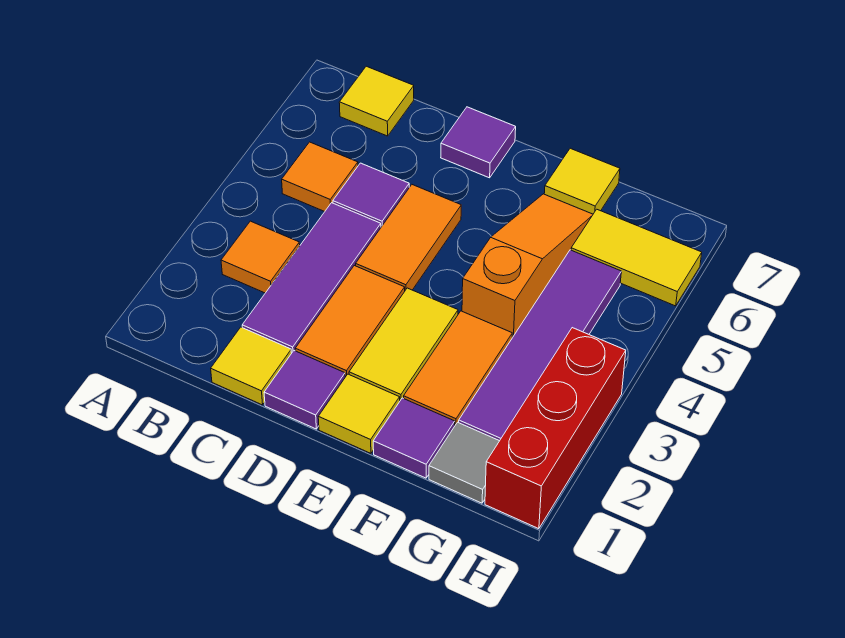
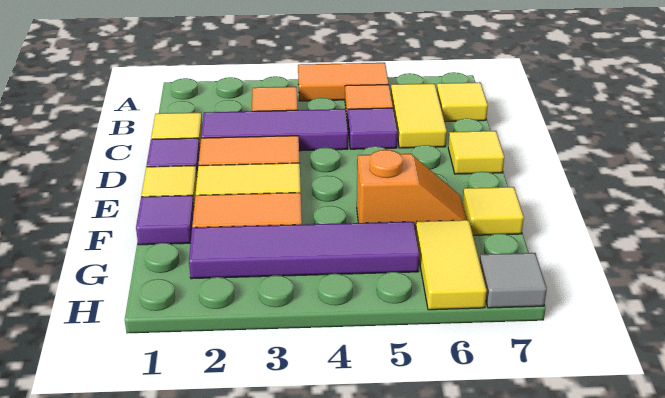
none -> yellow 1x2 tile [391,84,447,148]
orange 1x2 tile [356,185,461,290] -> orange 1x2 tile moved to [298,63,389,101]
purple 1x1 tile [441,107,516,178] -> yellow 1x1 tile [448,131,504,174]
orange 1x3 slope [462,194,593,338] -> orange 1x2 slope [357,150,466,232]
grey 1x1 tile [429,422,499,503] -> grey 1x1 tile moved to [480,253,547,308]
red 1x3 brick [485,328,626,529] -> none

